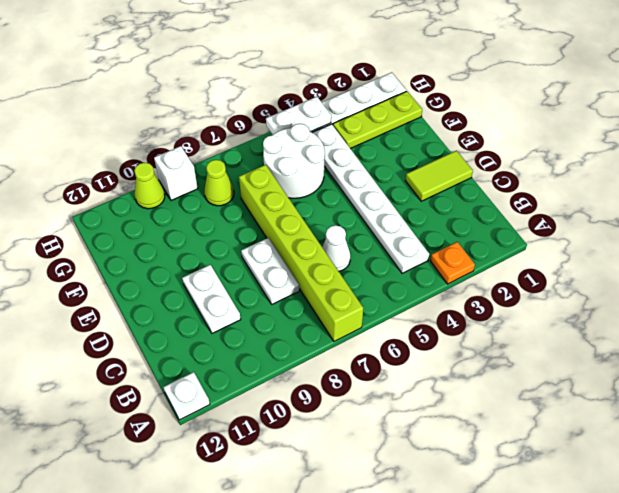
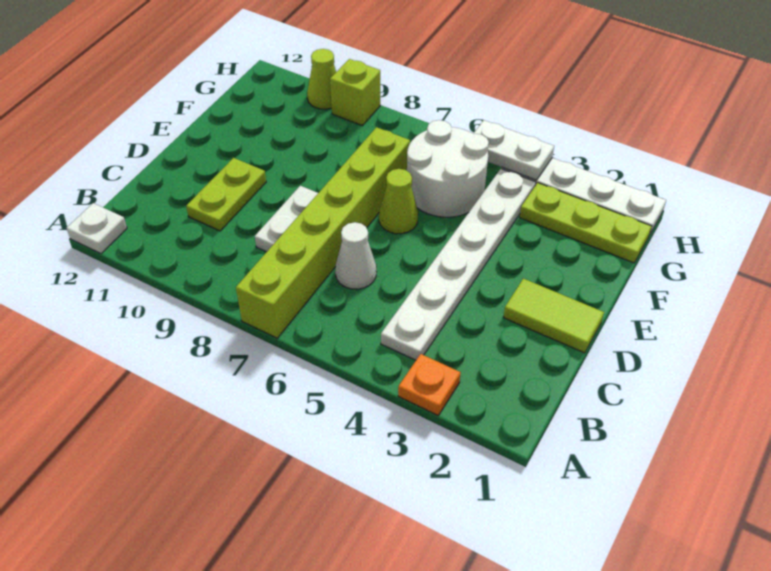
white 1x2 plate [182,265,241,333] -> lime 1x2 plate [186,158,266,231]
lime 1x1 cone [204,160,234,206] -> lime 1x1 cone moved to [379,169,418,234]
white 1x1 brick [154,146,198,200] -> lime 1x1 brick [330,59,380,125]

